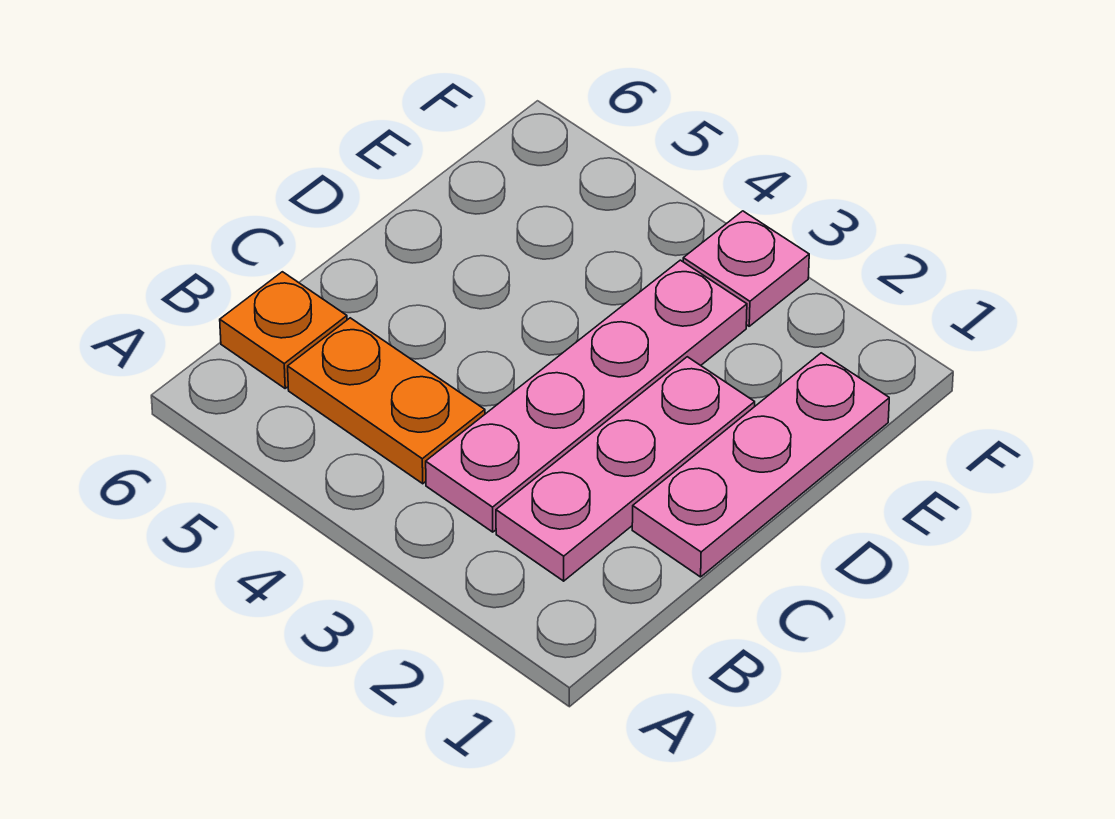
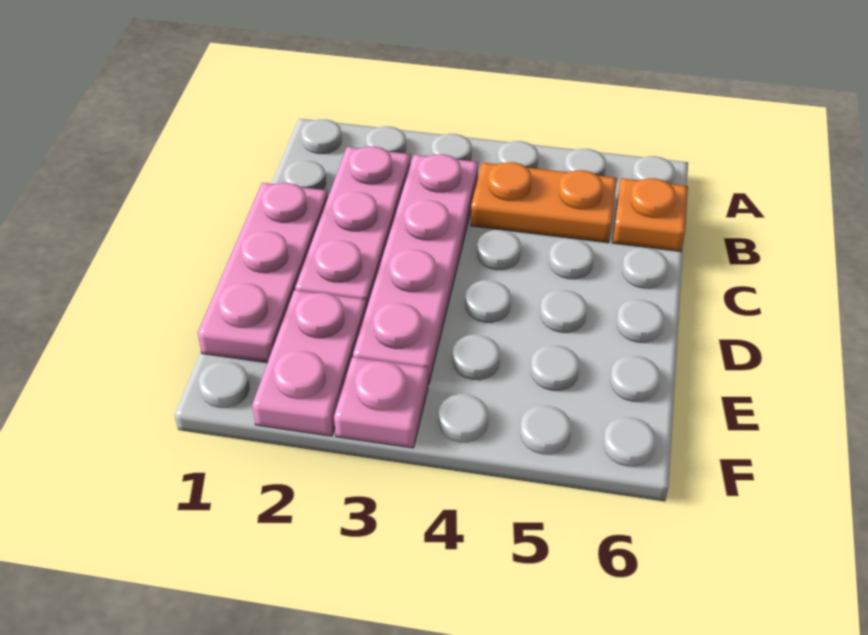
none -> pink 1x2 plate [252,290,366,436]

